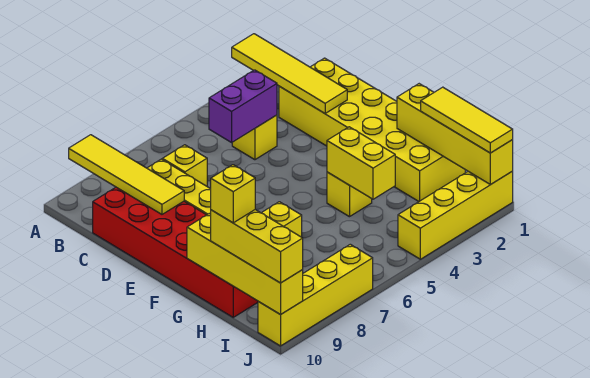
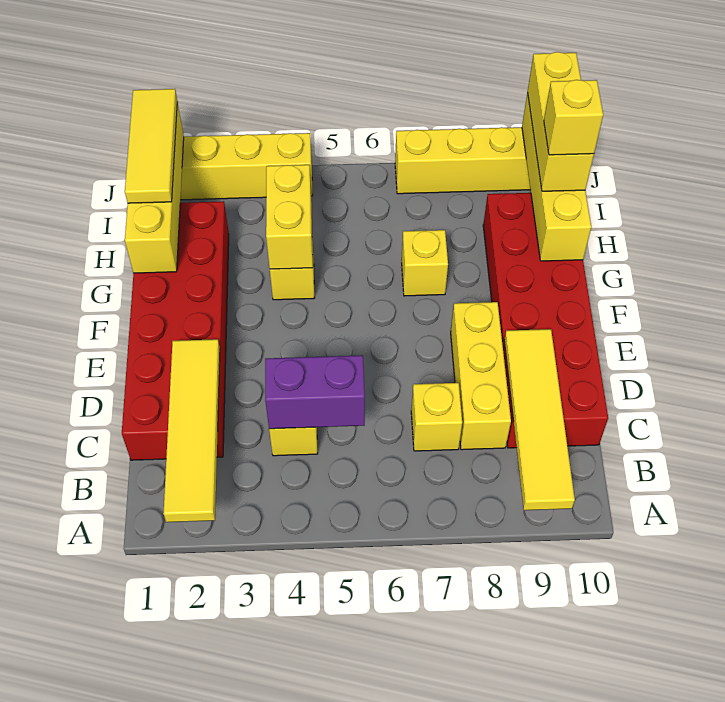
yellow 2x6 brick [279,58,465,201] -> red 2x6 brick [122,201,229,460]

